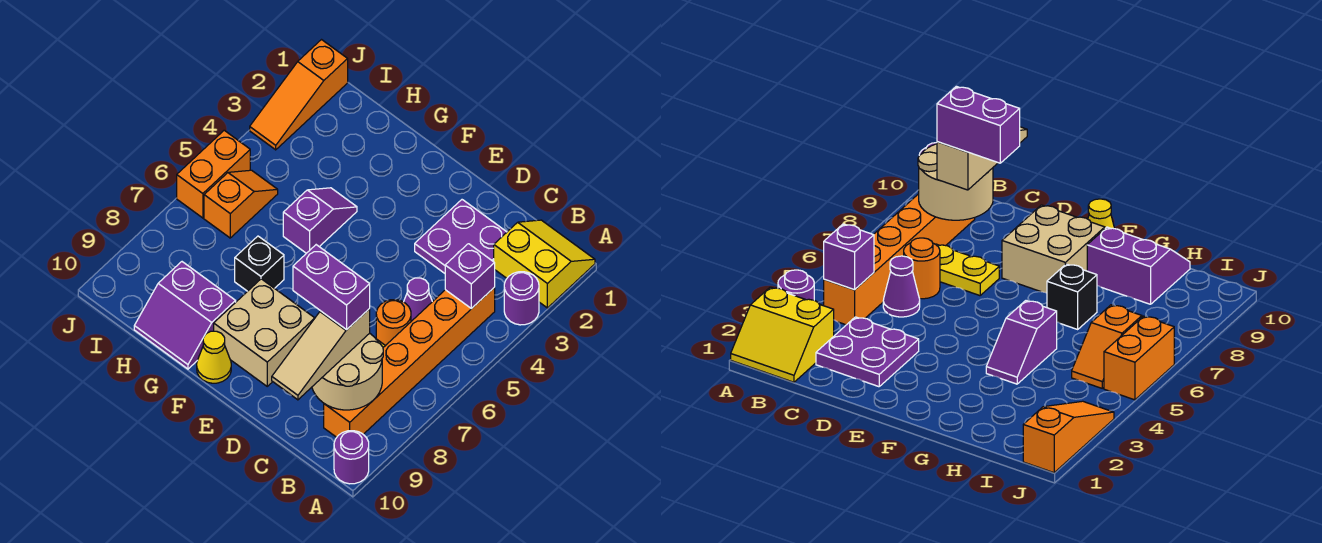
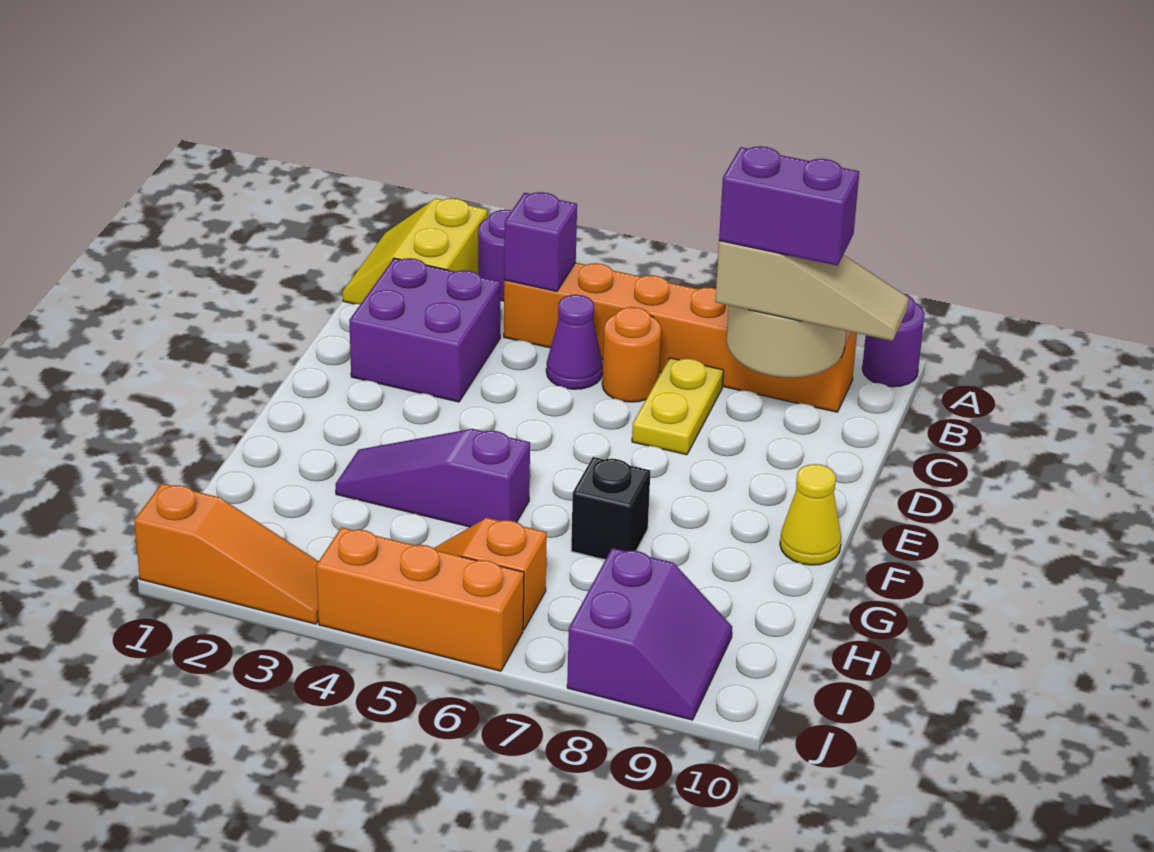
purple 2x2 plate [415,200,507,273] -> purple 2x2 brick [349,258,501,402]
purple 1x2 brick [293,245,370,329] -> purple 1x2 brick turned to [719,146,859,266]
tan 2x2 brick [214,279,315,386] -> none
purple 1x2 slope [283,188,357,253] -> purple 1x3 slope [336,429,530,527]
purple 2x2 slope [134,262,236,369] -> purple 2x2 slope moved to [567,548,732,720]
orange 1x2 brick [177,130,250,218] -> orange 1x3 brick [316,527,524,671]

